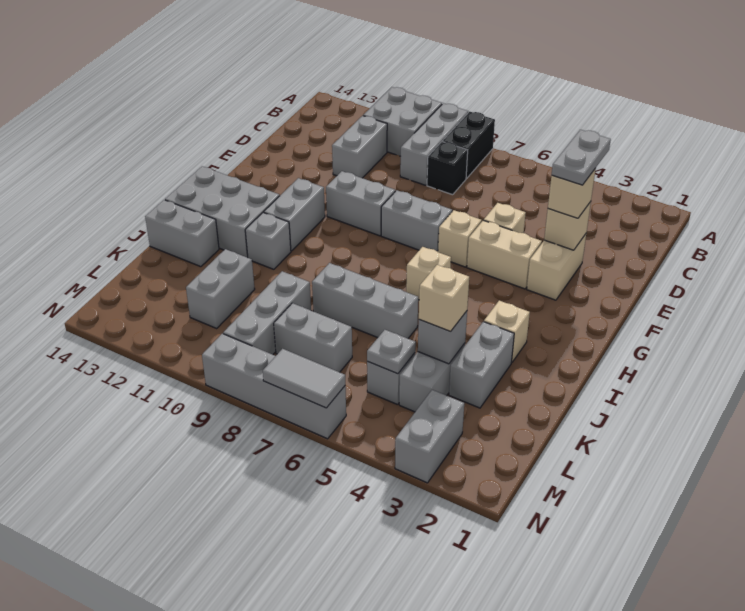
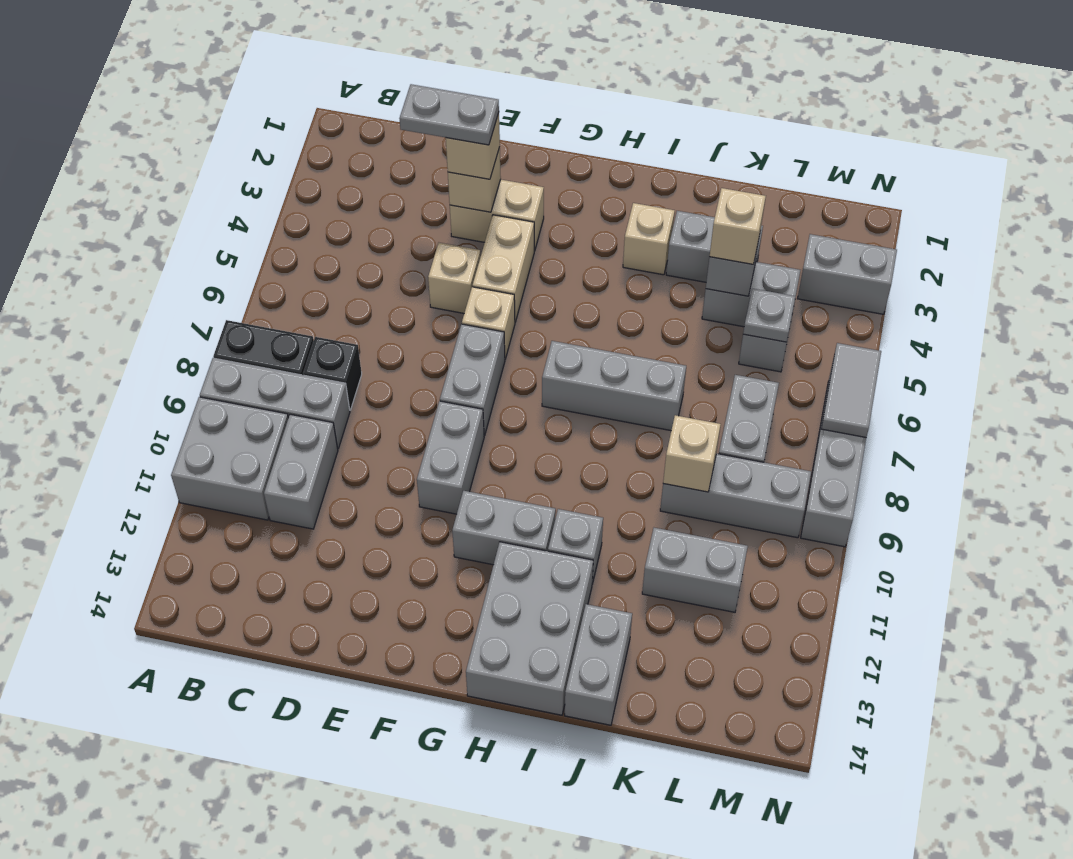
grey 1x2 brick [332,116,387,178] -> grey 1x2 brick turned to [264,414,338,529]
tan 1x1 brick [406,247,451,300] -> tan 1x1 brick moved to [663,415,721,492]
grey 1x3 brick [312,263,418,338] -> grey 1x3 brick turned to [542,341,686,431]

